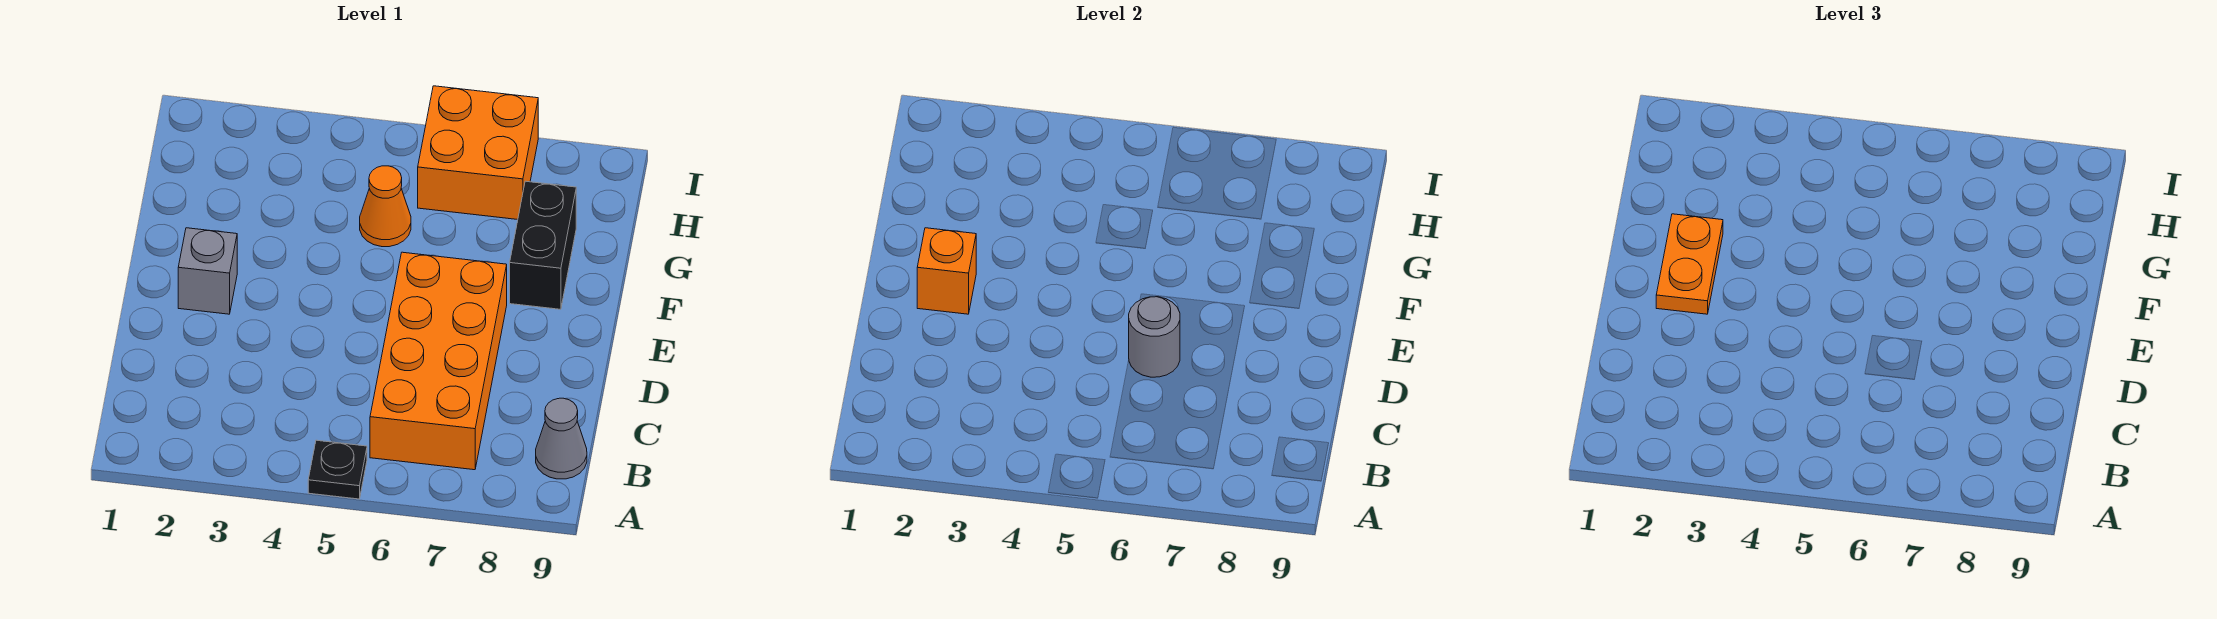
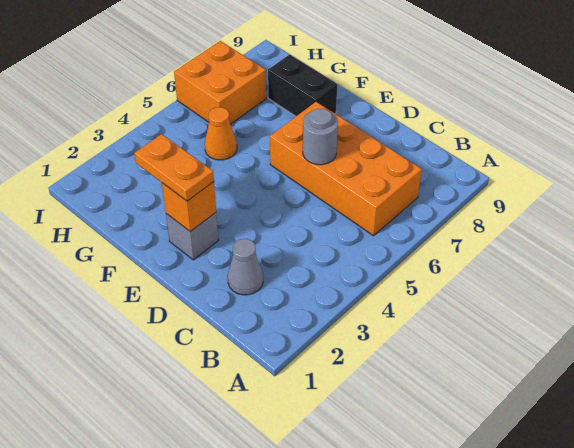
black 1x1 plate [308,440,367,499] -> none
grey 1x1 cone [536,398,587,479] -> grey 1x1 cone moved to [228,239,263,295]

